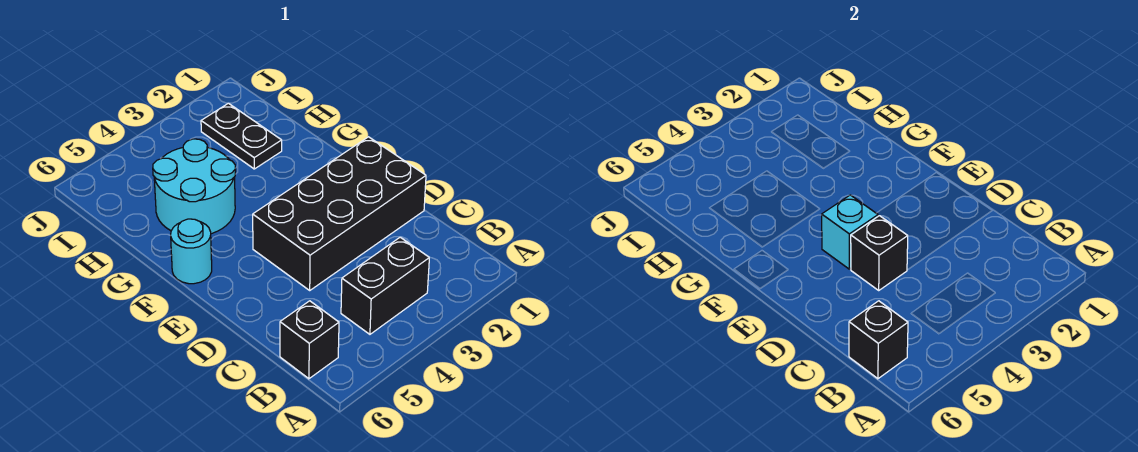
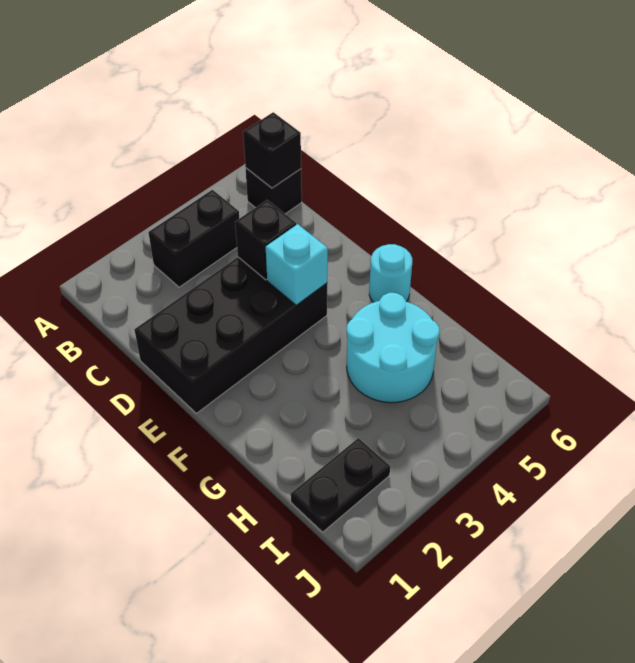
black 1x2 plate [201,103,282,169] -> black 1x2 plate turned to [291,438,390,532]

